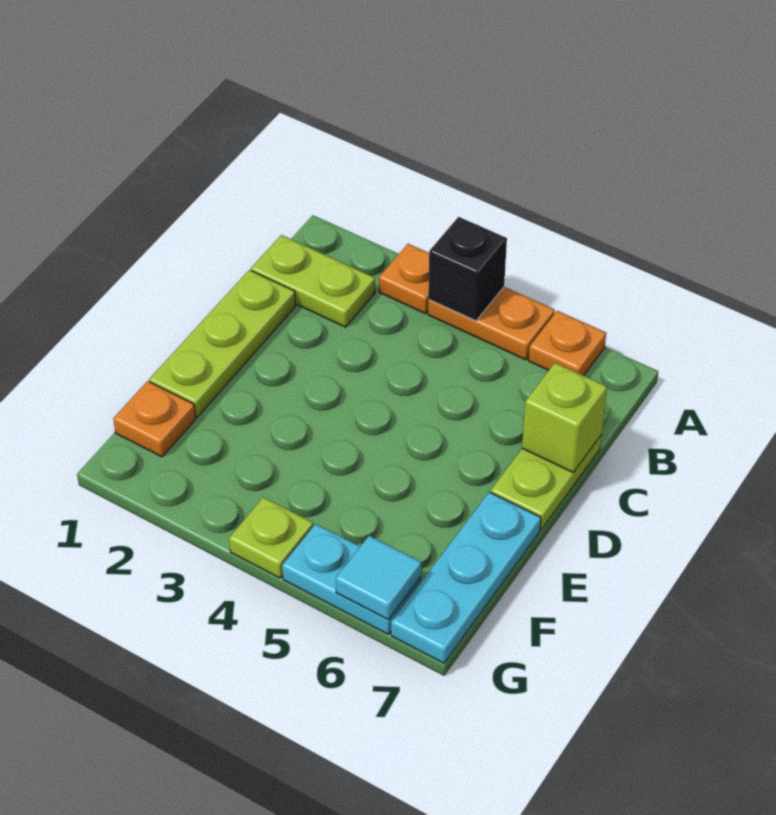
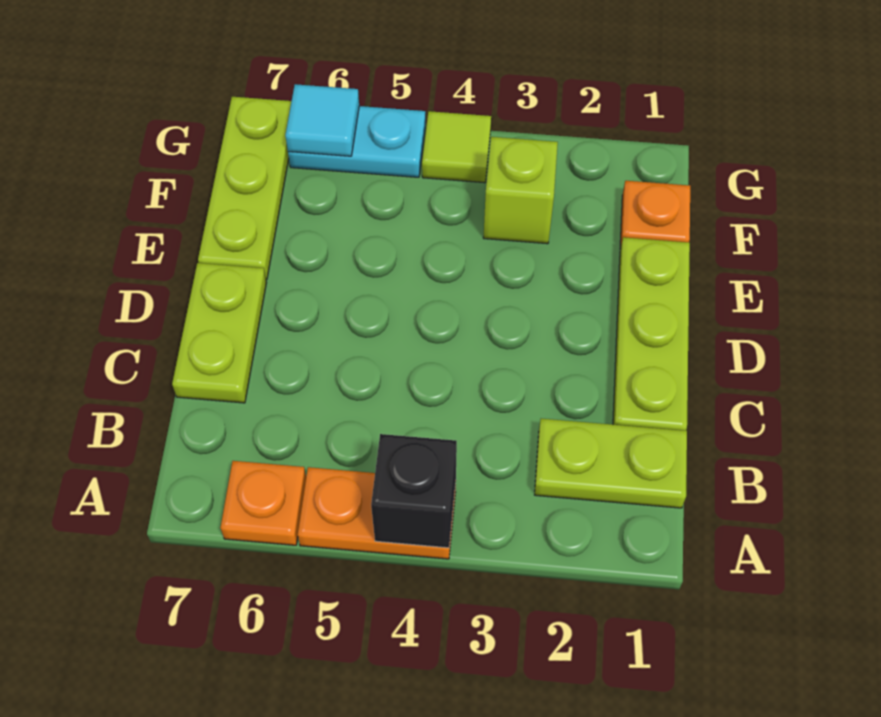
orange 1x1 plate [379,244,429,314] -> none
lime 1x1 brick [522,363,607,472] -> lime 1x1 brick moved to [483,137,558,244]
cyan 1x3 plate [391,492,541,663] -> lime 1x3 plate [198,97,292,280]
lime 1x1 plate [229,497,313,578] -> lime 1x1 tile [422,111,491,183]

